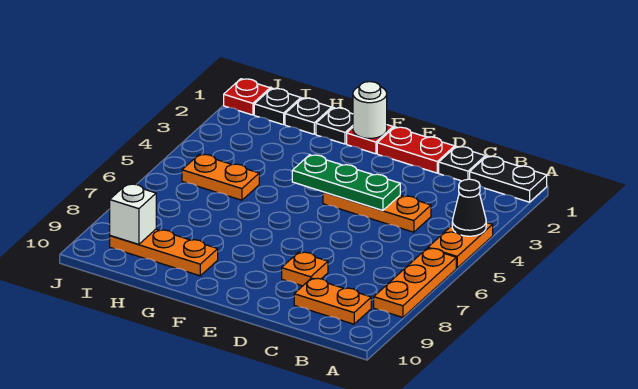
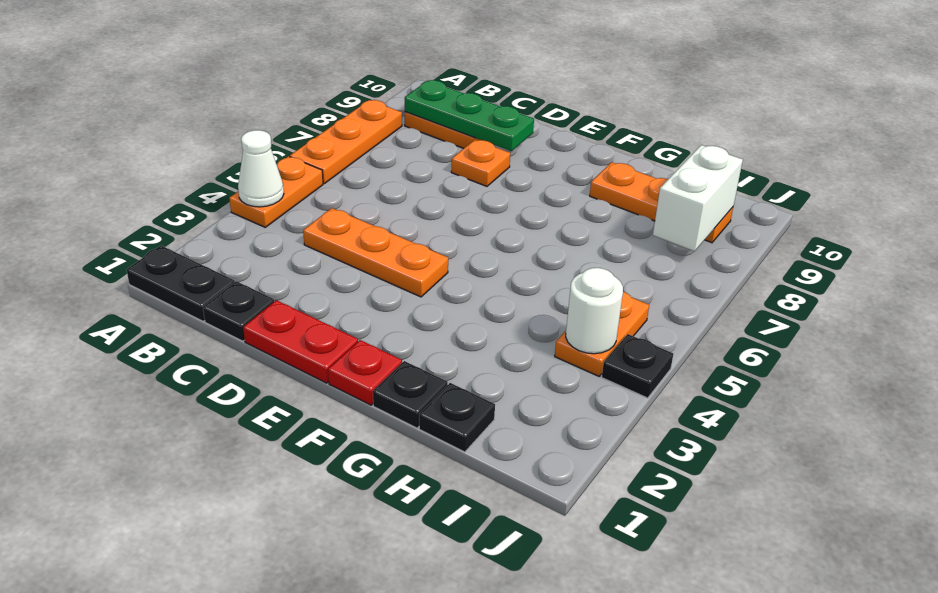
black 1x1 cone [452,179,486,236] -> white 1x1 cone [238,130,284,207]
green 1x3 plate [292,155,400,211] -> green 1x3 plate moved to [405,80,534,151]
white 1x1 round brick [353,82,387,138] -> white 1x1 round brick moved to [566,268,623,354]
orange 1x2 plate [182,154,259,200] -> orange 1x2 plate turned to [555,292,649,376]
black 1x1 plate [254,88,301,125] -> black 1x1 plate moved to [602,334,673,398]
white 1x1 brick [110,184,156,244] -> white 1x2 brick [653,145,743,251]
red 1x1 plate [224,79,270,115] -> none

